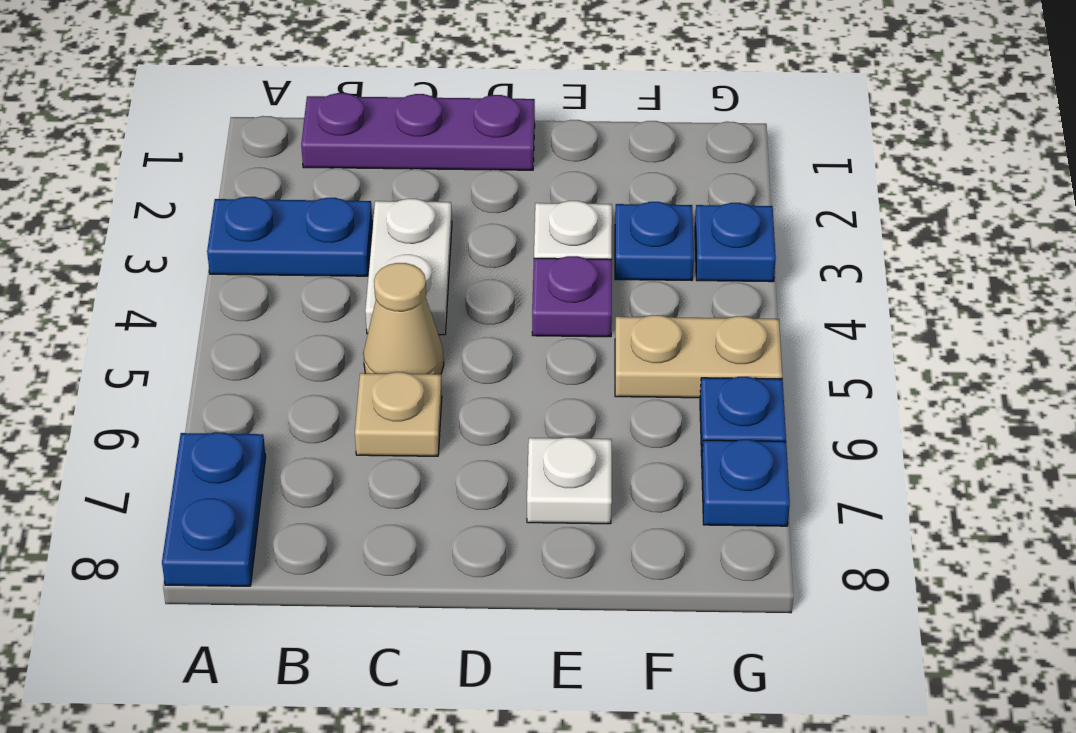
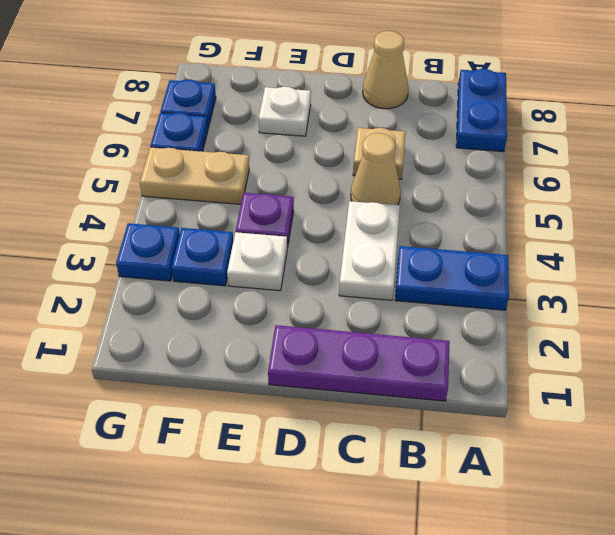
none -> tan 1x1 cone [363,31,409,109]

